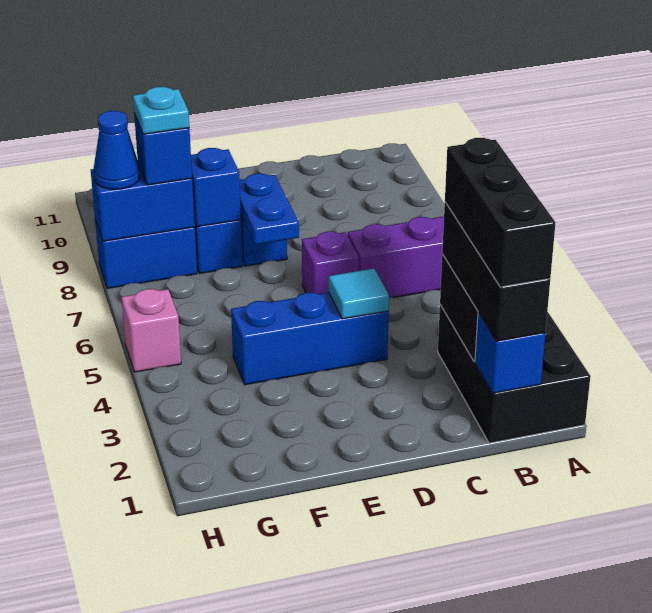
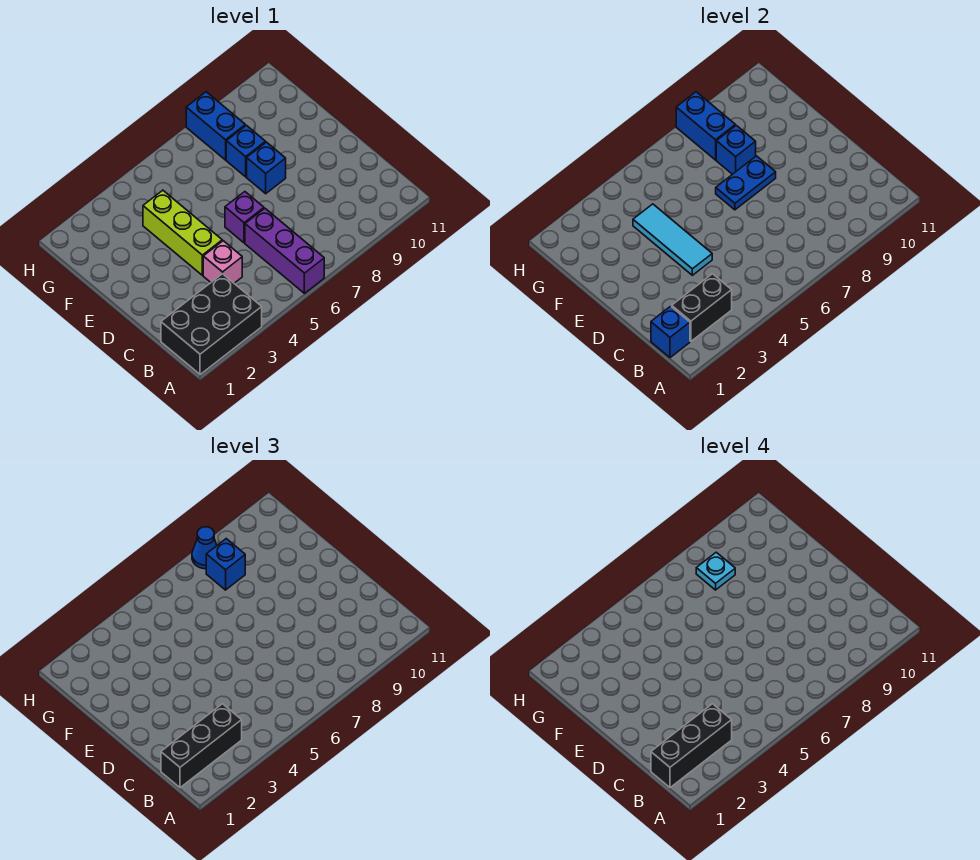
blue 1x3 brick [231,292,389,385] -> lime 1x3 brick [143,190,222,275]
cyan 1x1 tile [329,268,389,319] -> cyan 1x3 tile [633,204,712,275]
pink 1x1 brick [121,289,181,372] -> pink 1x1 brick moved to [203,241,242,283]

